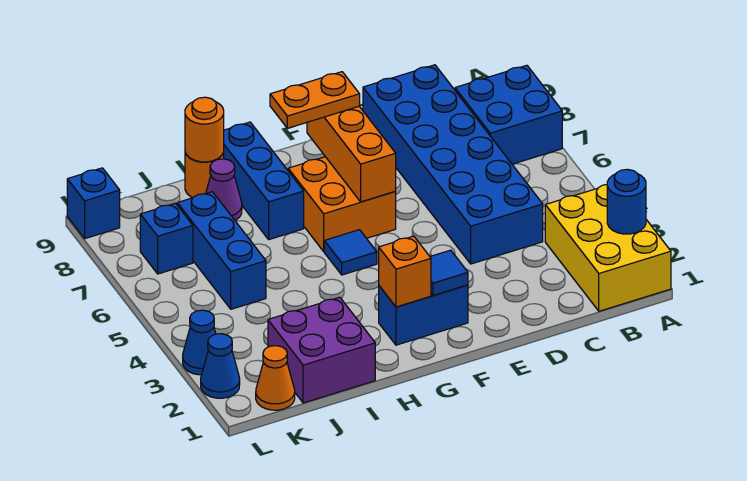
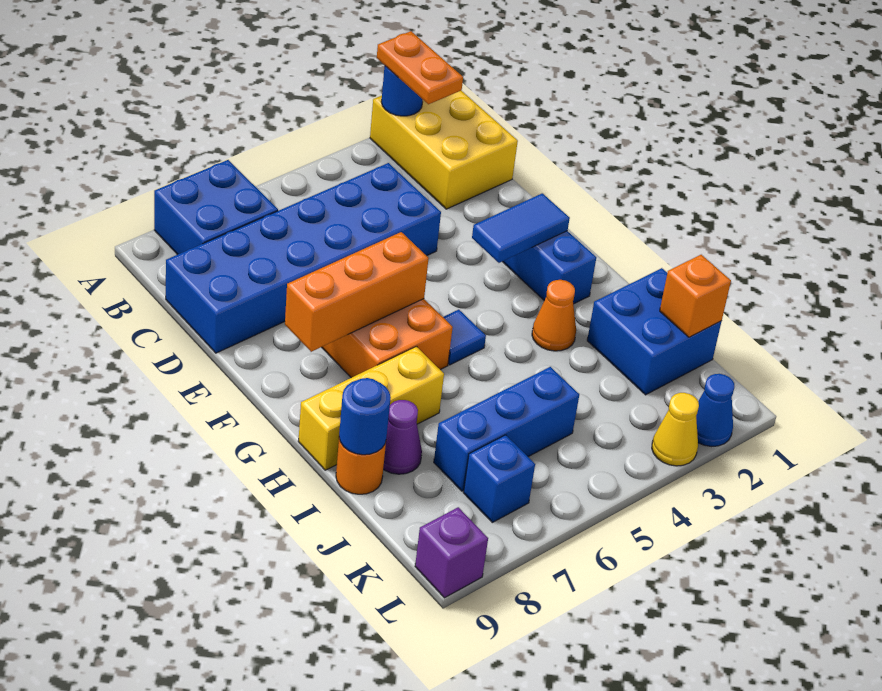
yellow 2x3 brick [545,185,671,311] -> yellow 2x3 brick turned to [370,91,518,209]
blue 1x1 tile [430,250,468,295] -> blue 1x2 tile [472,193,570,263]
orange 1x2 plate [270,72,360,128] -> orange 1x2 plate moved to [377,31,463,104]
orange 1x1 brick [379,236,431,307] -> orange 1x1 brick moved to [660,255,731,337]
blue 1x3 brick [223,122,304,239] -> yellow 1x3 brick [298,346,444,470]
purple 2x2 brick [268,297,375,403] -> blue 2x2 brick [587,268,722,395]
orange 1x1 round brick [185,97,224,162] -> blue 1x1 round brick [339,378,391,455]
orange 1x1 cone [256,346,295,410] -> orange 1x1 cone moved to [532,280,576,351]
blue 1x1 cone [183,310,216,375] -> yellow 1x1 cone [652,393,699,466]
blue 1x1 brick [67,168,120,239] -> purple 1x1 brick [415,507,488,598]

